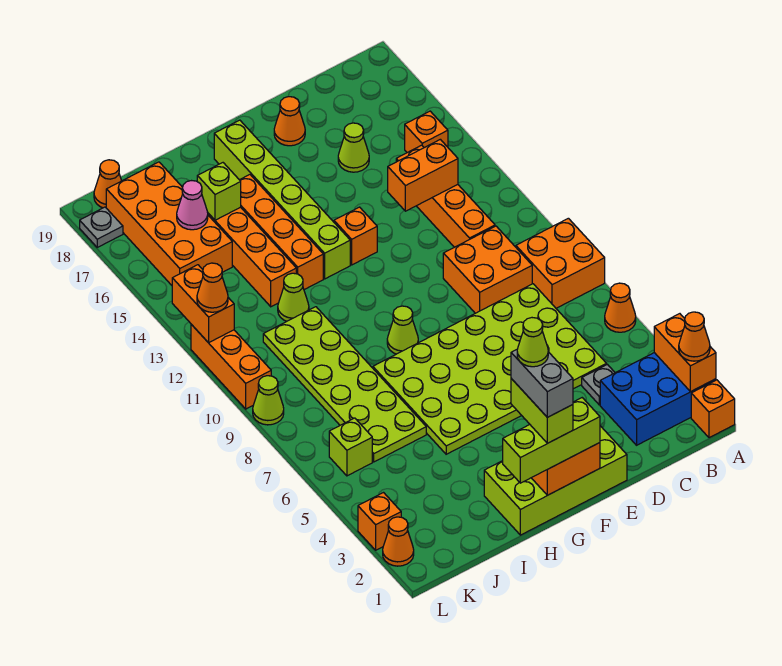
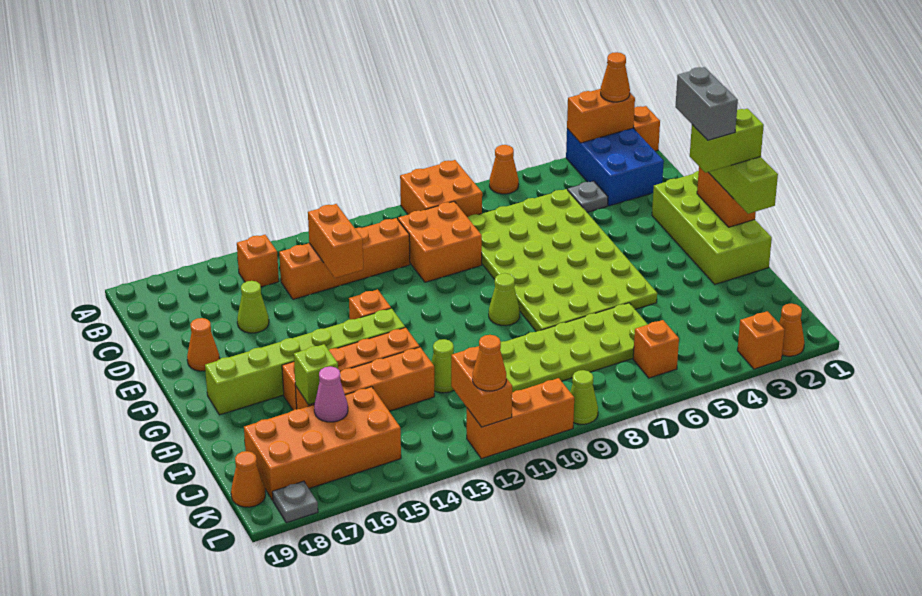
grey 1x2 brick [511,350,573,417] -> grey 1x2 brick turned to [675,67,738,140]
lime 1x1 cone [517,318,548,367] -> none
lime 1x1 brick [329,418,372,476] -> orange 1x1 brick [633,320,679,378]
orange 1x2 brick [172,265,234,343] -> orange 1x2 brick turned to [451,346,512,427]

